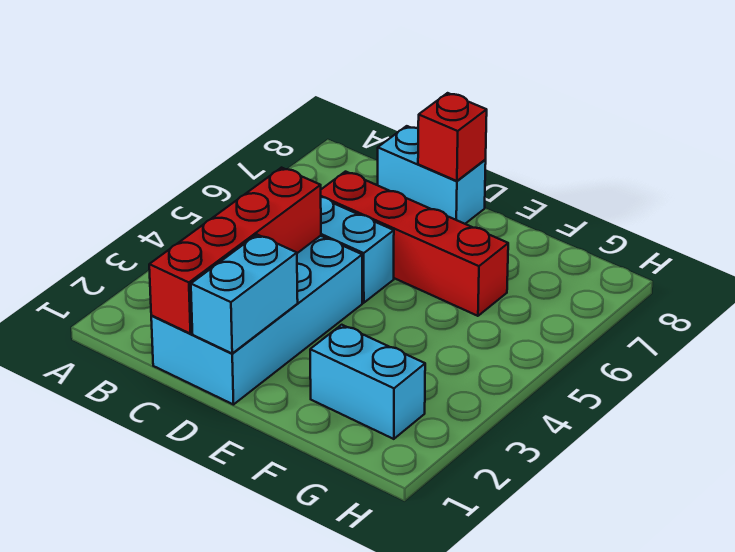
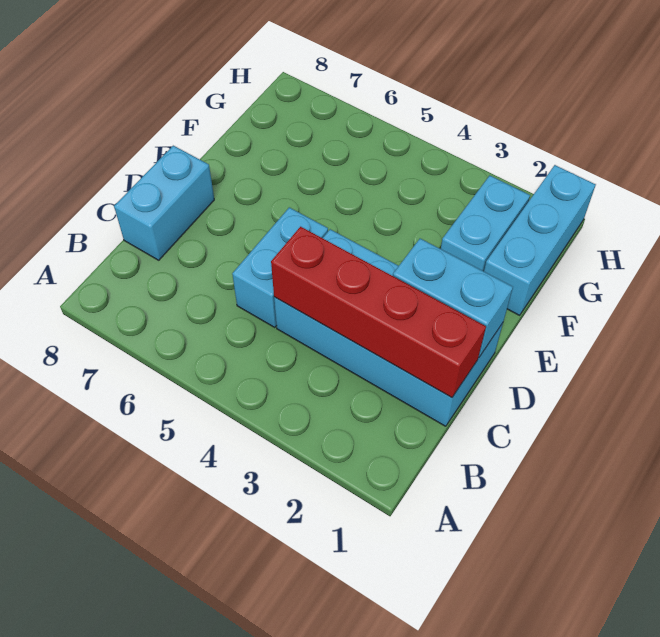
red 1x4 brick [321,172,508,316] -> none
red 1x1 brick [418,93,487,181] -> none
none -> cyan 1x3 brick [484,165,596,315]

